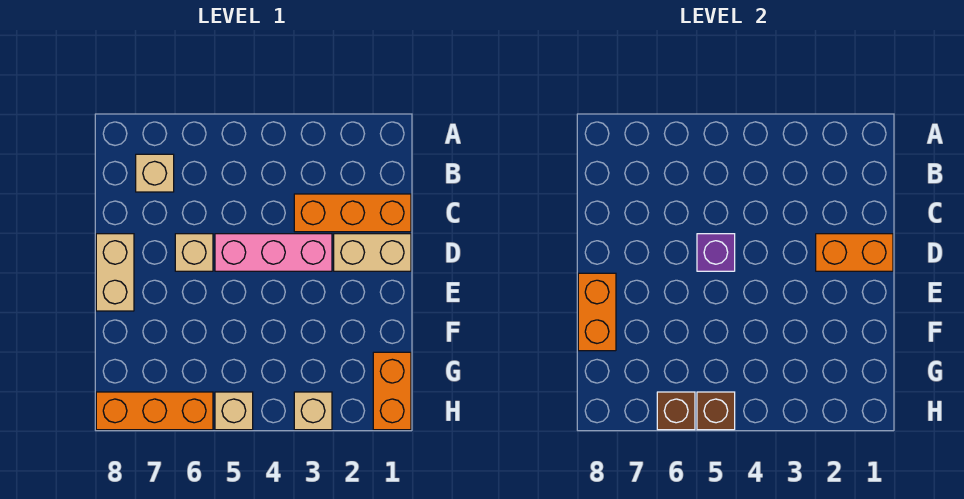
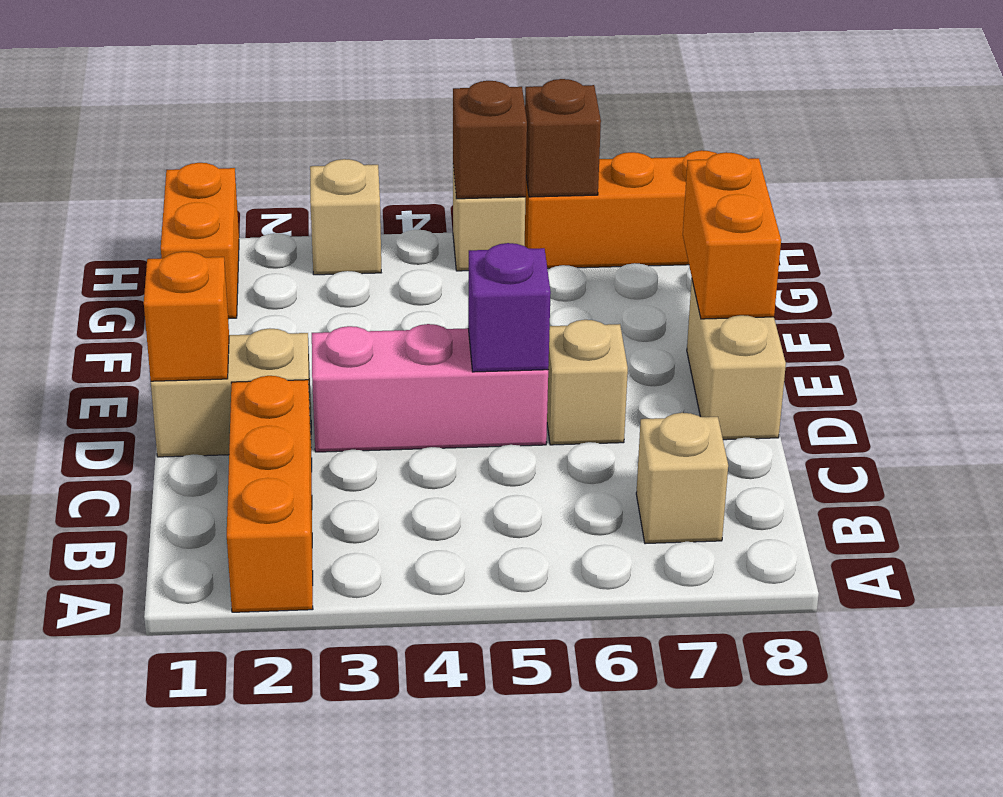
orange 1x3 brick [294,194,411,232] -> orange 1x3 brick turned to [227,376,313,612]
orange 1x2 brick [816,234,893,271] -> orange 1x1 brick [144,252,229,381]

